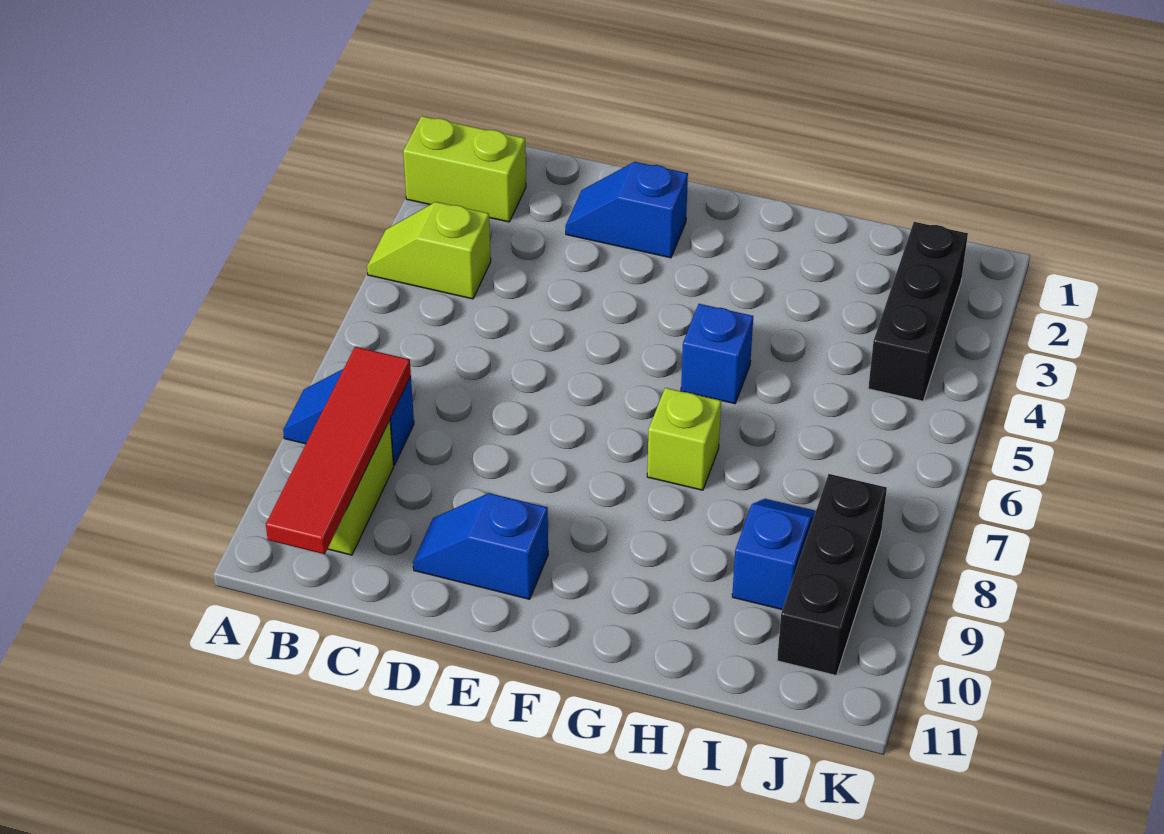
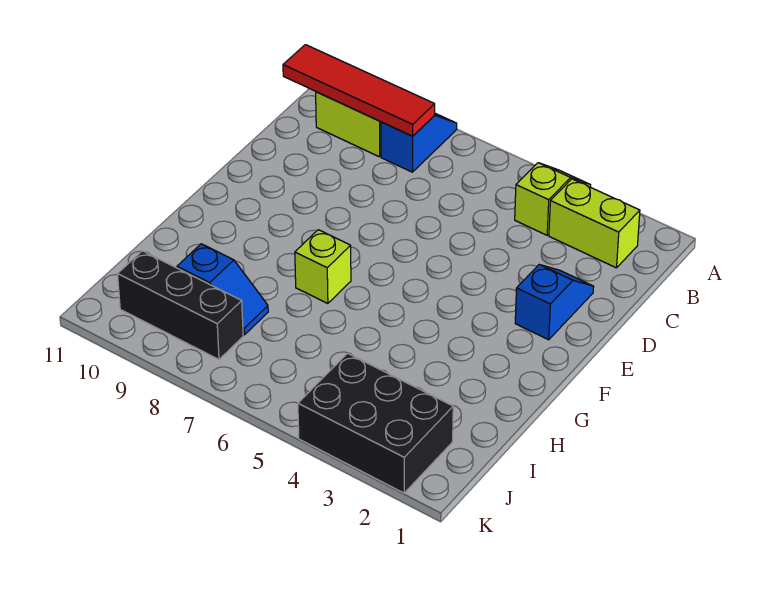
lime 1x2 brick [403,116,526,222] -> lime 1x2 brick turned to [549,179,640,268]
blue 1x2 slope [413,493,548,599] -> none
blue 1x1 brick [681,304,753,404] -> none
black 1x3 brick [868,222,968,401] -> black 2x3 brick [298,353,453,493]

